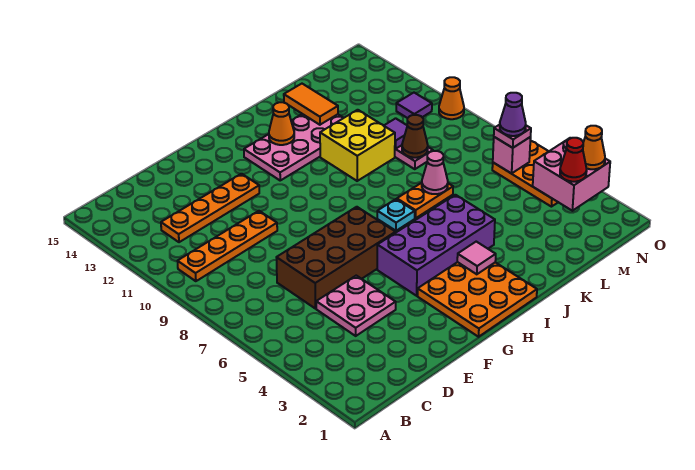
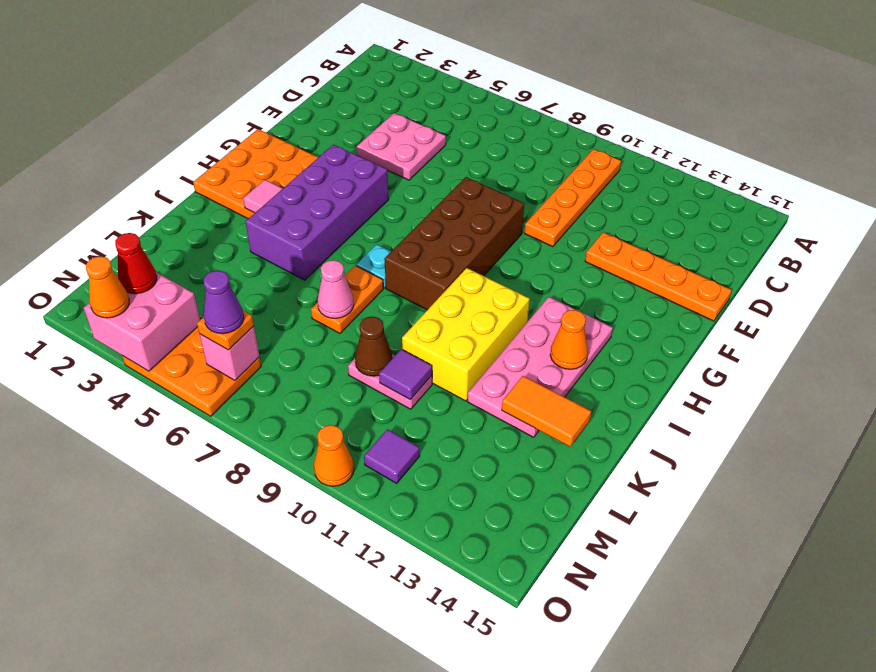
orange 1x4 plate [161,174,259,242] -> orange 1x4 plate turned to [585,232,732,321]
brown 2x4 brick [276,207,396,309] -> brown 2x4 brick moved to [384,177,524,310]
yellow 2x2 brick [320,110,395,181] -> yellow 2x3 brick [402,268,530,401]
pink 1x1 plate [494,125,531,148] -> orange 1x1 plate [197,311,254,350]

